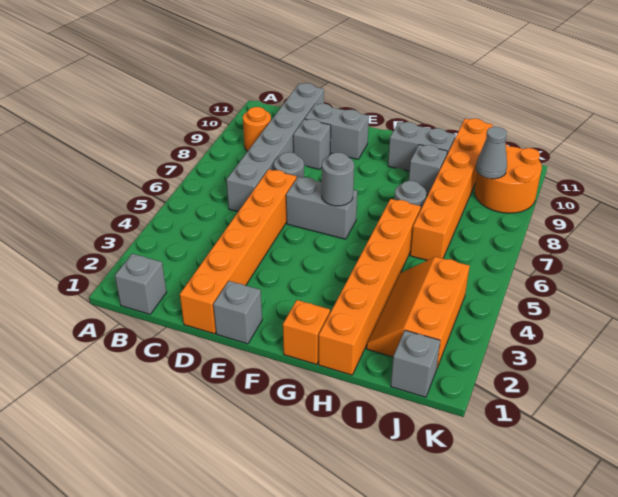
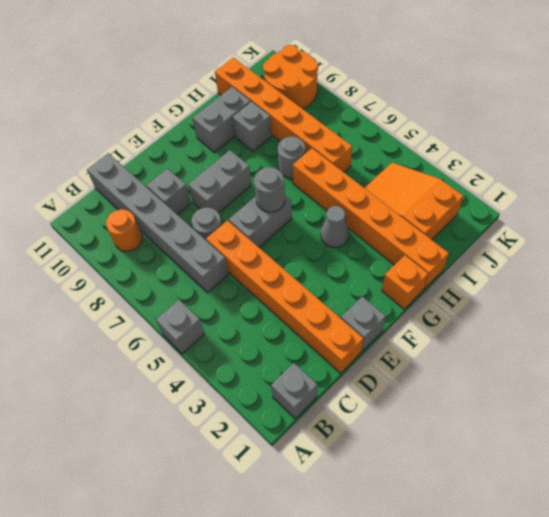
grey 1x2 brick [305,104,369,159] -> grey 1x2 brick moved to [188,150,252,213]
orange 2x3 slope [367,257,470,368] -> orange 2x3 slope turned to [364,163,463,240]
grey 1x1 brick [391,330,440,397] -> grey 1x1 brick moved to [156,300,204,354]
grey 1x1 cone [476,127,507,179] -> grey 1x1 cone moved to [321,206,349,247]

